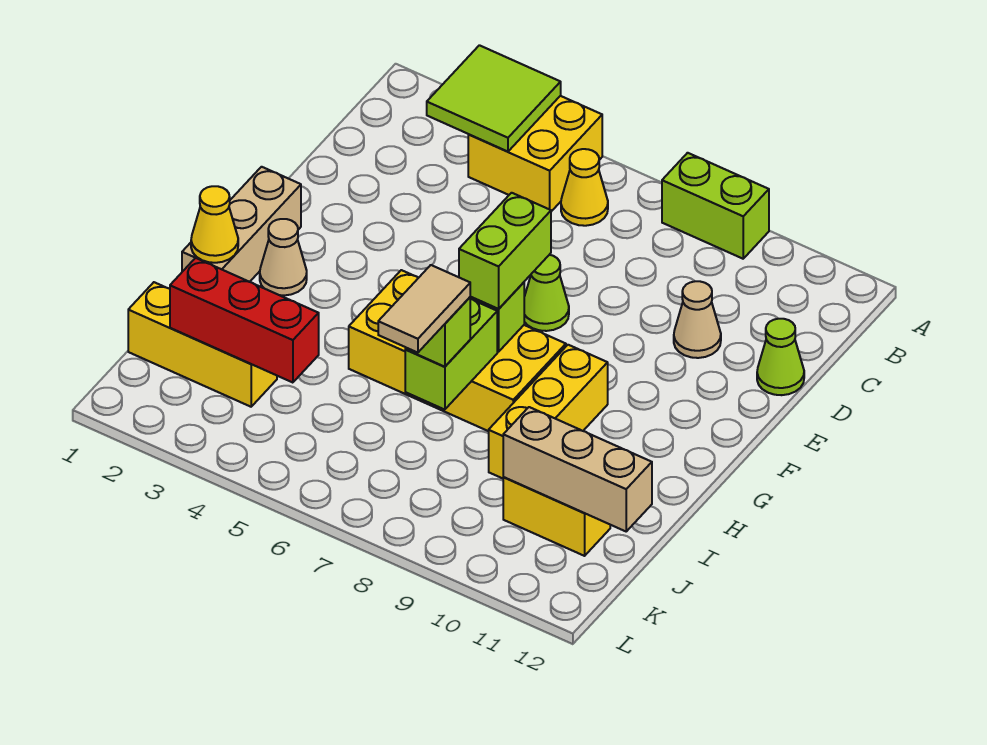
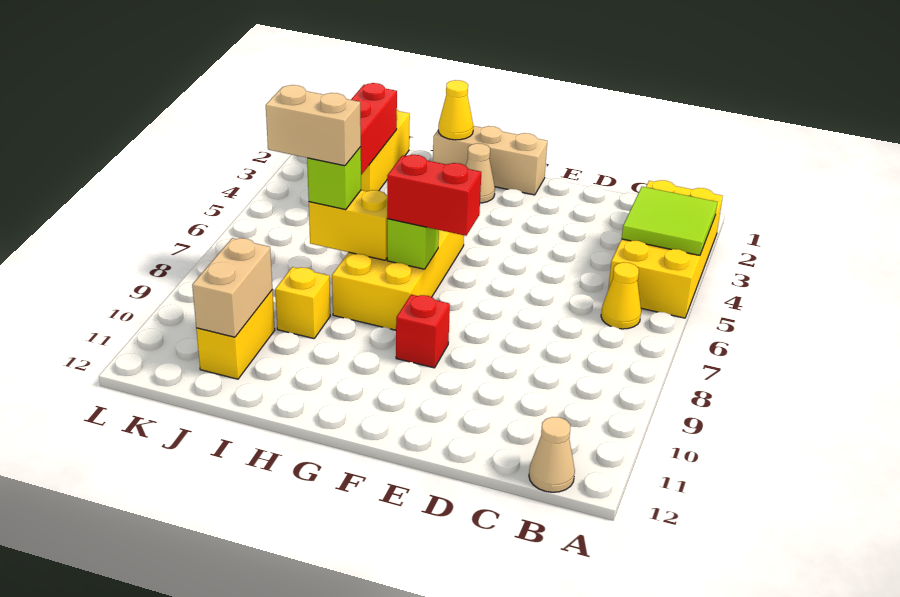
yellow 2x2 brick [468,96,602,211] -> yellow 2x4 brick [608,180,723,318]
lime 1x2 brick [662,153,769,259] -> none
tan 1x1 cone [674,281,721,358] -> tan 1x1 cone moved to [529,417,575,492]
lime 1x1 cone [757,319,804,395] -> none
lime 1x1 cone [524,255,569,331] -> none
lime 1x2 brick [459,193,551,309] -> red 1x2 brick [387,155,481,236]
none -> red 1x1 brick [396,295,450,368]
yellow 1x3 brick [489,345,608,478] -> yellow 1x1 brick [275,267,330,338]
lime 1x2 brick [405,299,497,410] -> yellow 1x2 brick [309,190,387,260]
tan 1x2 tile [378,265,470,353] -> tan 1x2 brick [266,85,361,166]
tan 1x3 brick [503,407,652,531] -> tan 1x2 brick [192,238,272,337]

